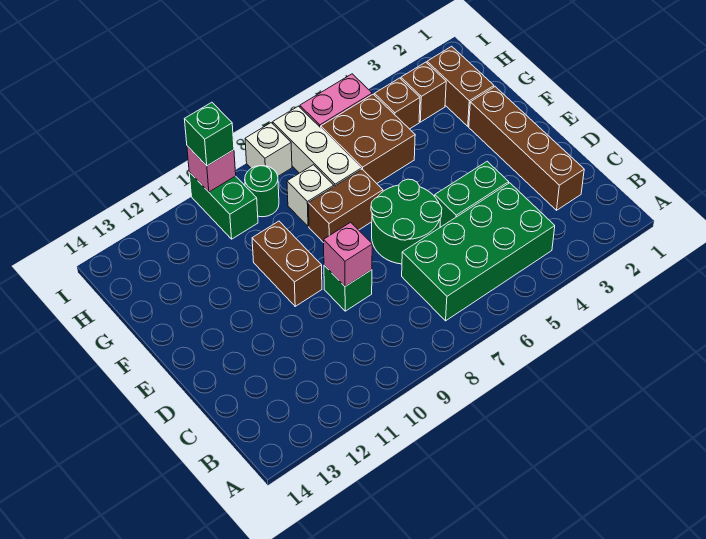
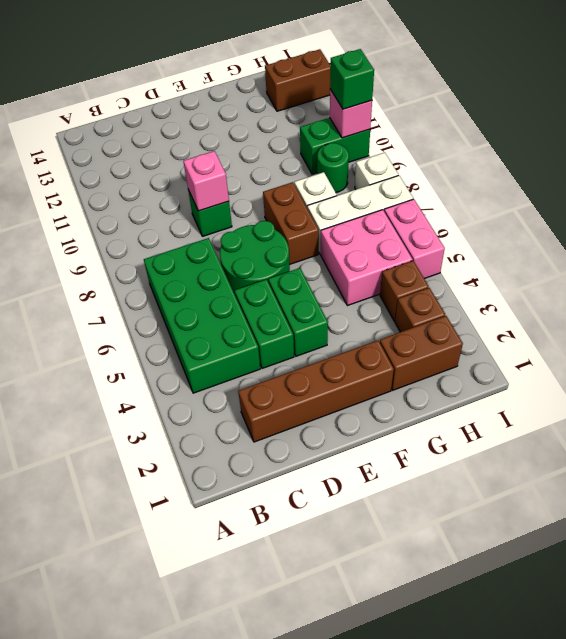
none -> green 1x2 brick [268,268,328,356]
brown 1x2 brick [252,221,322,306] -> brown 1x2 brick moved to [265,49,330,111]
brown 2x2 brick [321,94,415,183] -> pink 2x2 brick [321,210,413,306]

